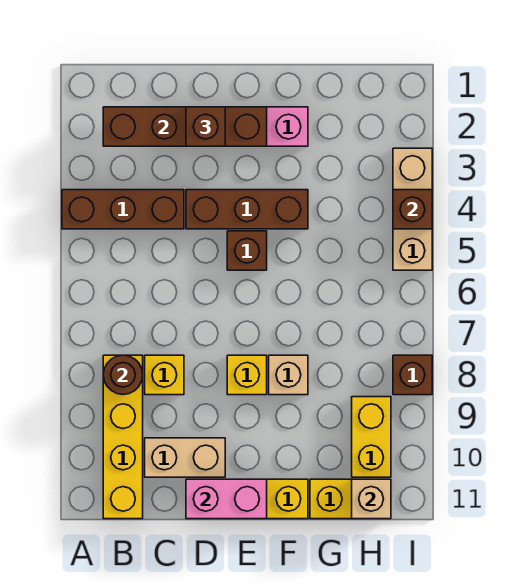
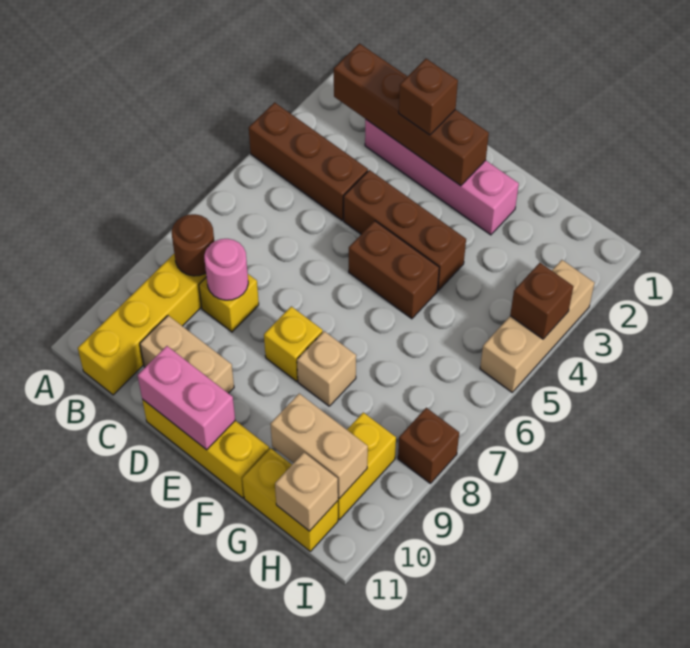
none -> pink 1x1 round brick [204,239,248,300]
brown 1x1 brick [227,231,267,270] -> brown 1x2 brick [349,221,439,319]
none -> tan 1x2 brick [271,394,368,499]

